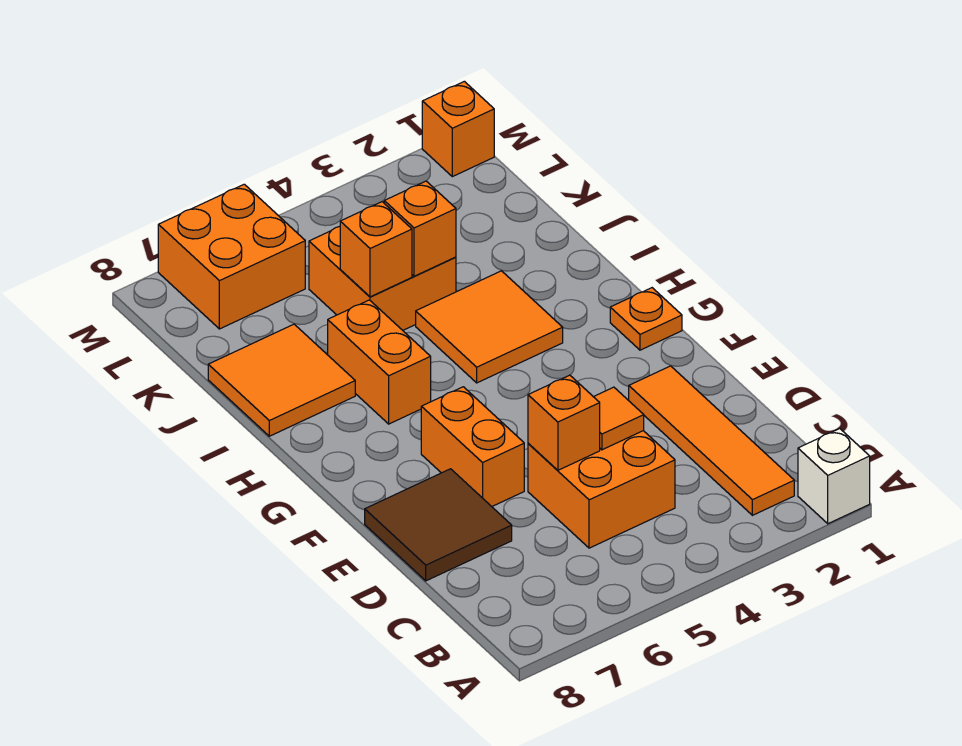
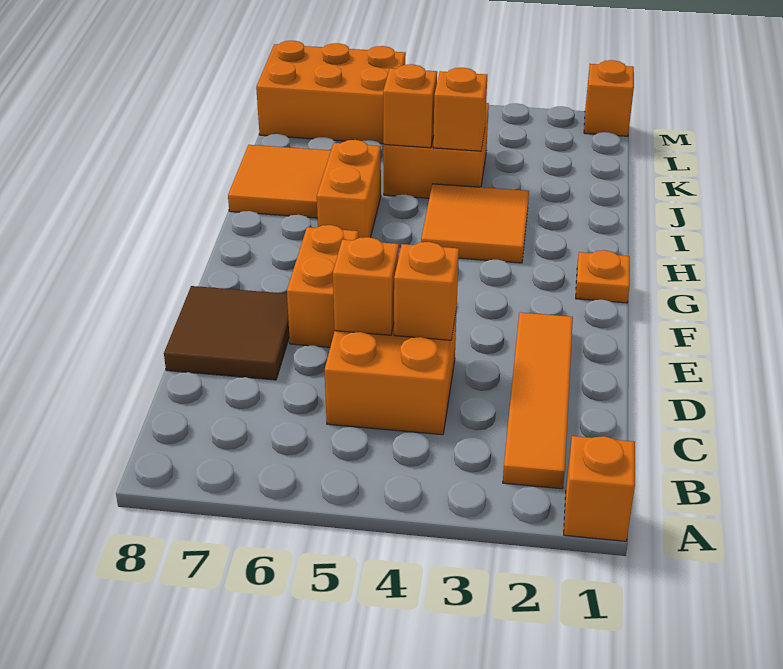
white 1x1 brick [798,429,870,524] -> orange 1x1 brick [564,436,635,541]
orange 1x1 tile [594,387,644,450] -> orange 1x1 brick [394,242,459,340]
orange 2x2 brick [158,184,305,329] -> orange 2x3 brick [256,41,406,144]

